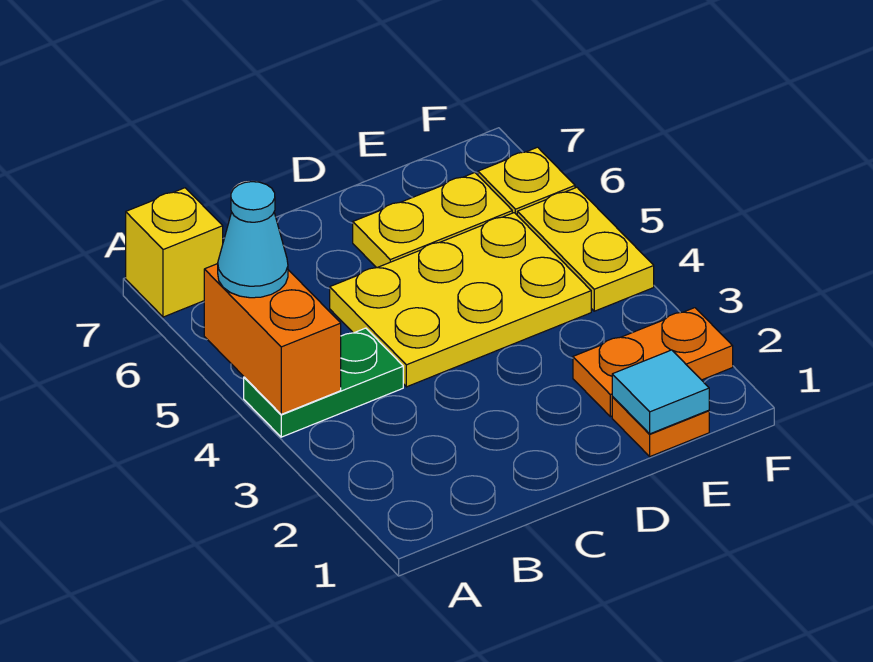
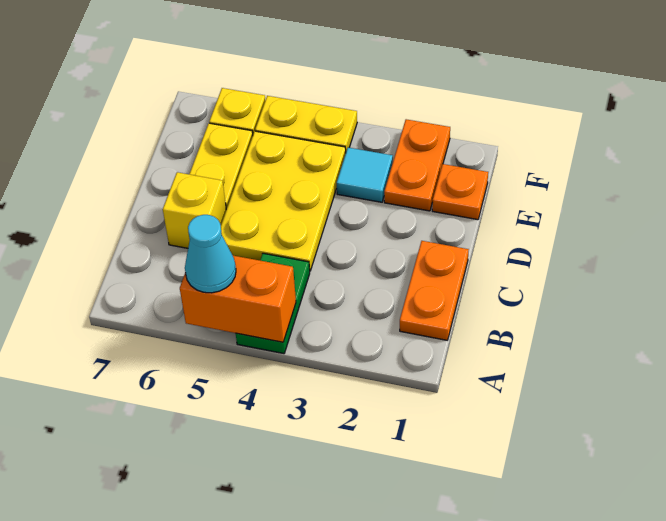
yellow 1x1 brick [126,188,223,317] -> yellow 1x1 brick moved to [163,172,226,248]
none -> orange 1x2 plate [400,241,469,340]
cyan 1x1 tile [612,350,709,434] -> cyan 1x1 tile moved to [337,148,393,202]

